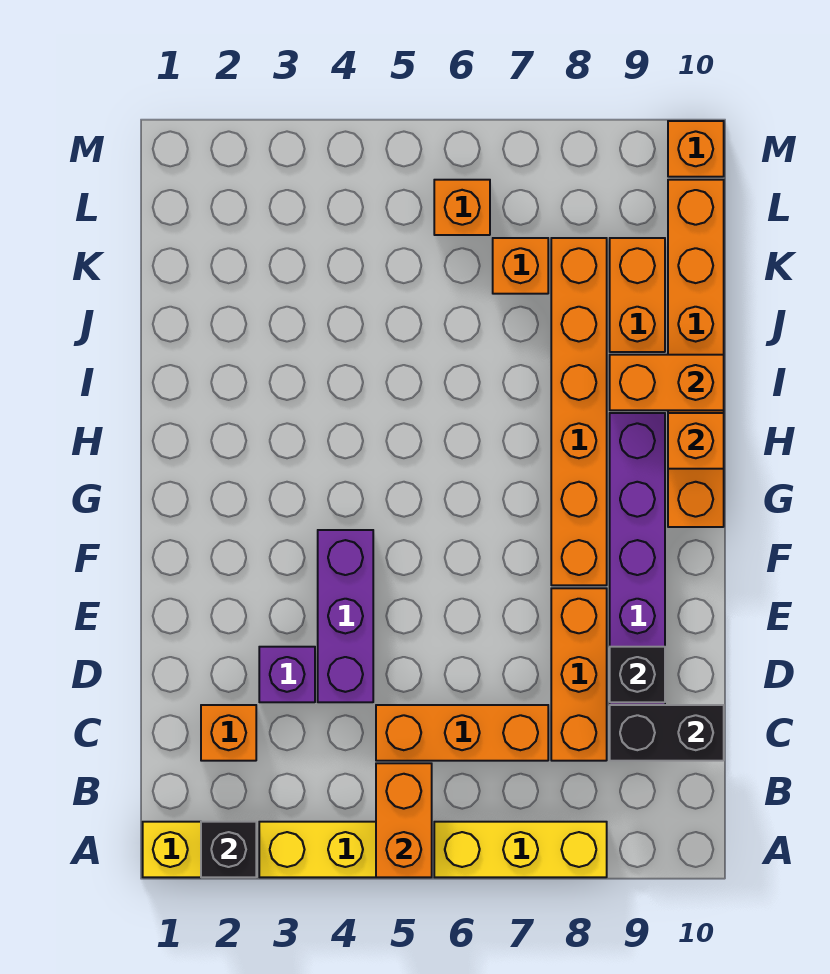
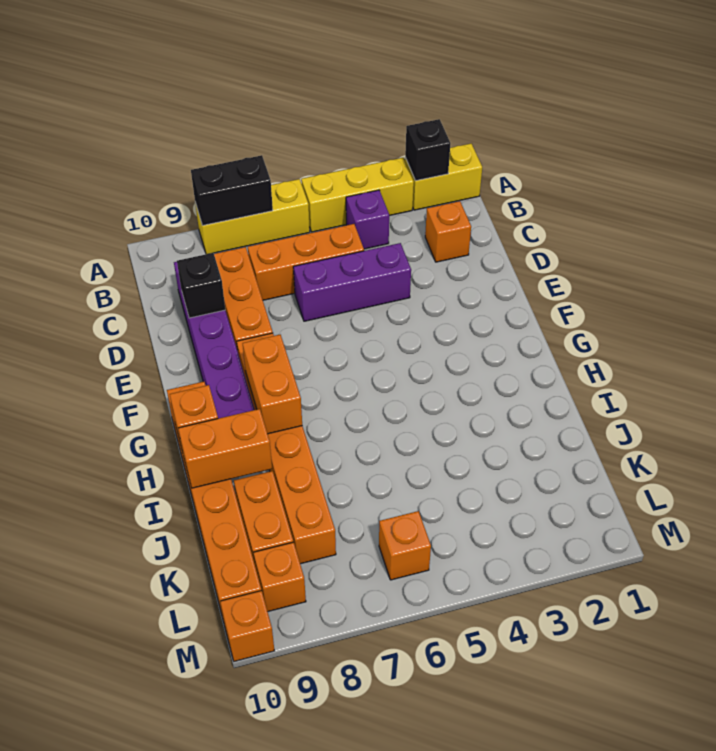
orange 1x2 brick [376,763,432,877] -> orange 1x2 brick moved to [243,335,302,434]
black 1x2 brick [610,705,724,761] -> black 1x2 brick moved to [191,155,273,226]
purple 1x1 brick [259,647,315,702] -> purple 1x1 brick moved to [346,190,389,249]
purple 1x3 brick [318,530,373,702] -> purple 1x3 brick turned to [293,243,411,321]
orange 1x1 brick [493,238,548,294] -> orange 1x1 brick moved to [253,542,306,612]

